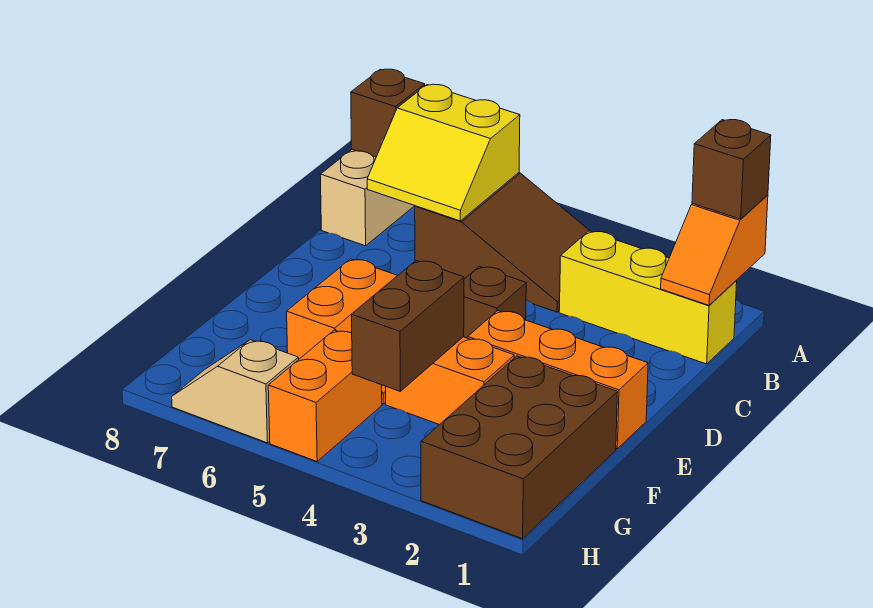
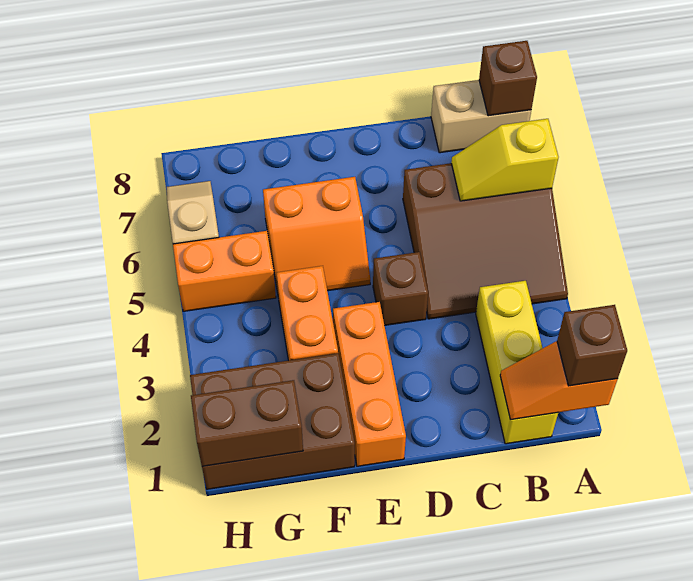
brown 2x3 slope [415,173,590,312] -> brown 3x3 slope [403,163,568,319]
yellow 2x2 slope [367,84,520,221] -> yellow 1x2 slope [451,119,558,201]
brown 1x2 brick [352,261,464,391] -> brown 1x2 brick moved to [191,380,303,466]

